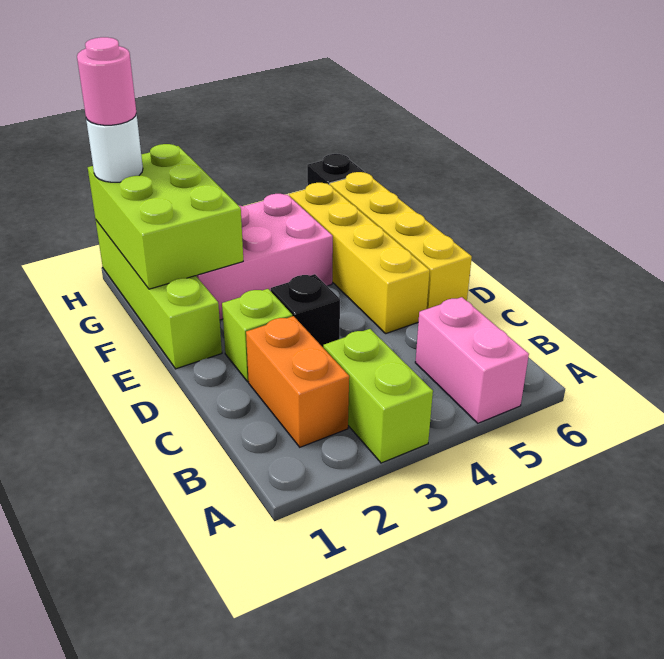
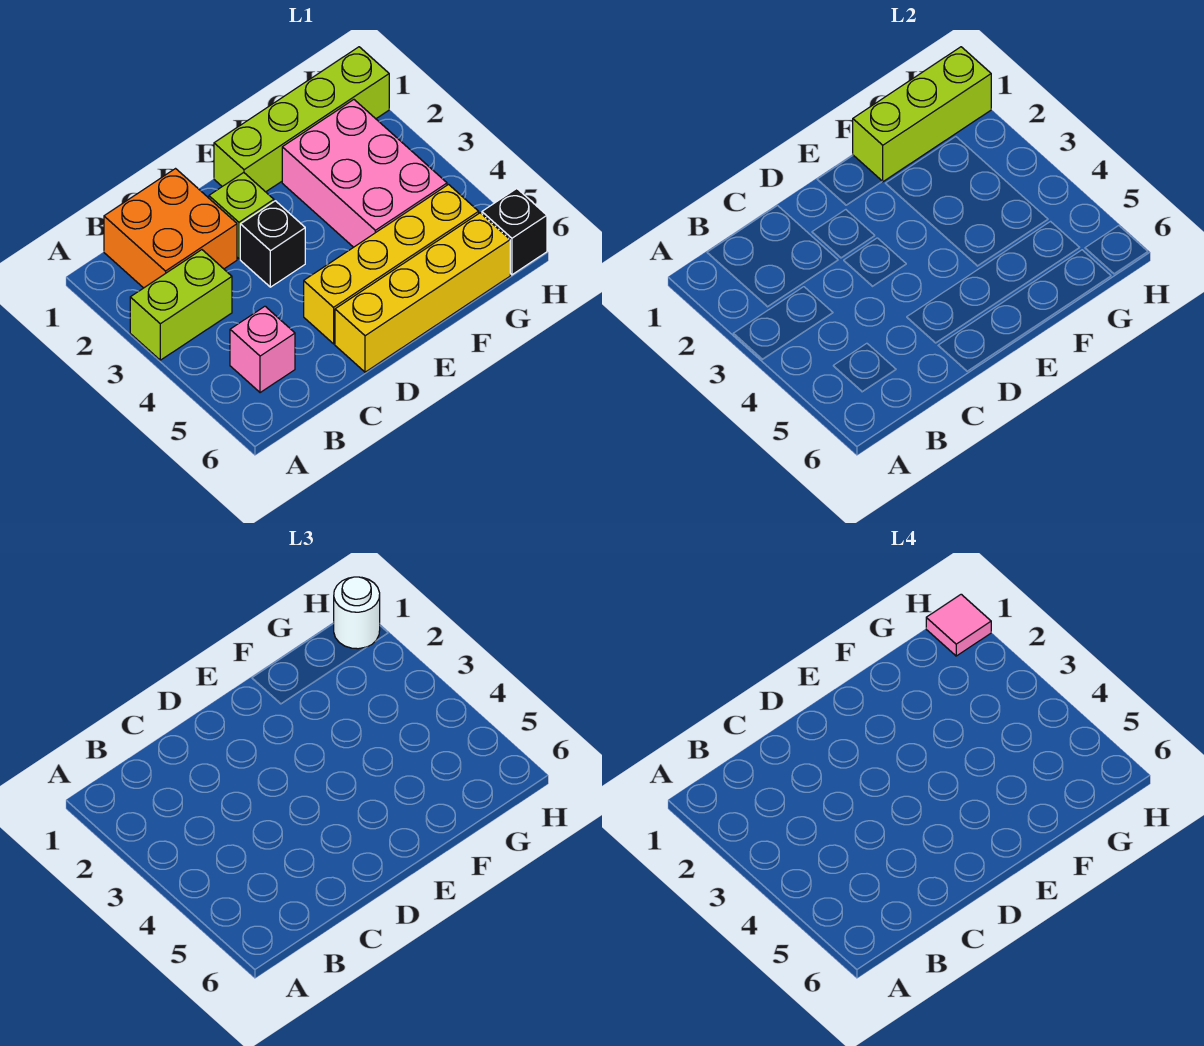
pink 1x2 brick [415,297,529,423] -> pink 1x1 brick [230,306,295,393]
orange 1x2 brick [246,316,349,447] -> orange 2x2 brick [104,169,237,288]
lime 2x3 brick [88,144,243,289] -> lime 1x3 brick [853,47,991,182]
pink 1x1 round brick [77,37,136,125] -> pink 1x1 tile [926,594,991,656]

